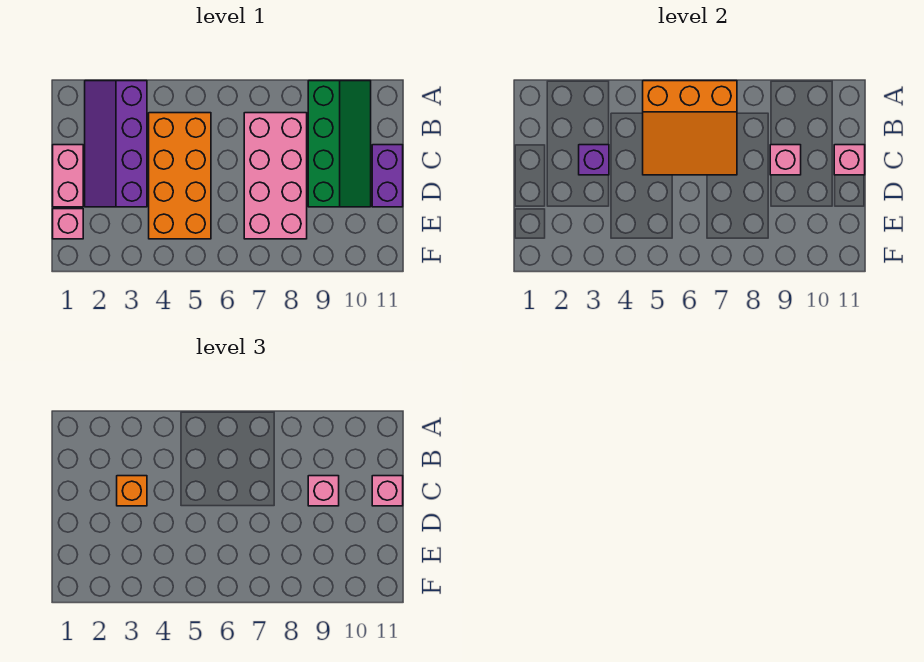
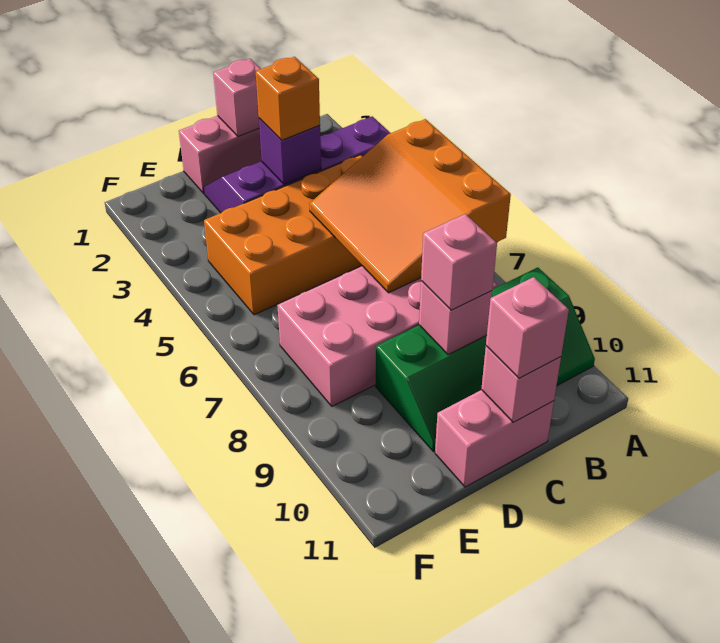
purple 1x2 brick [372,145,403,207] -> pink 1x2 brick [435,390,554,487]
pink 1x1 brick [53,209,83,239] -> pink 1x1 brick moved to [213,59,261,137]

